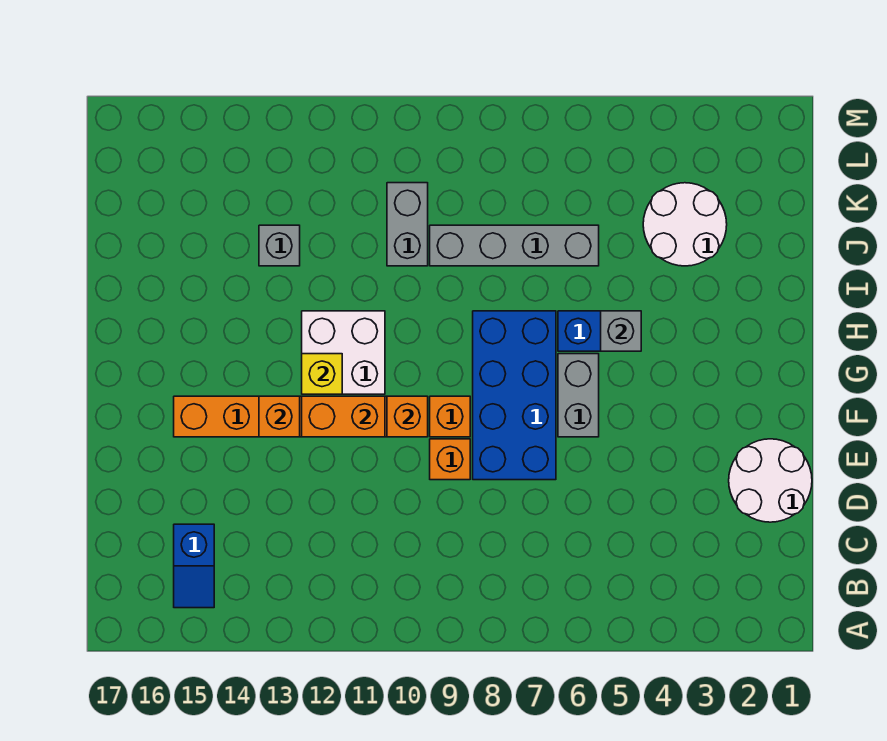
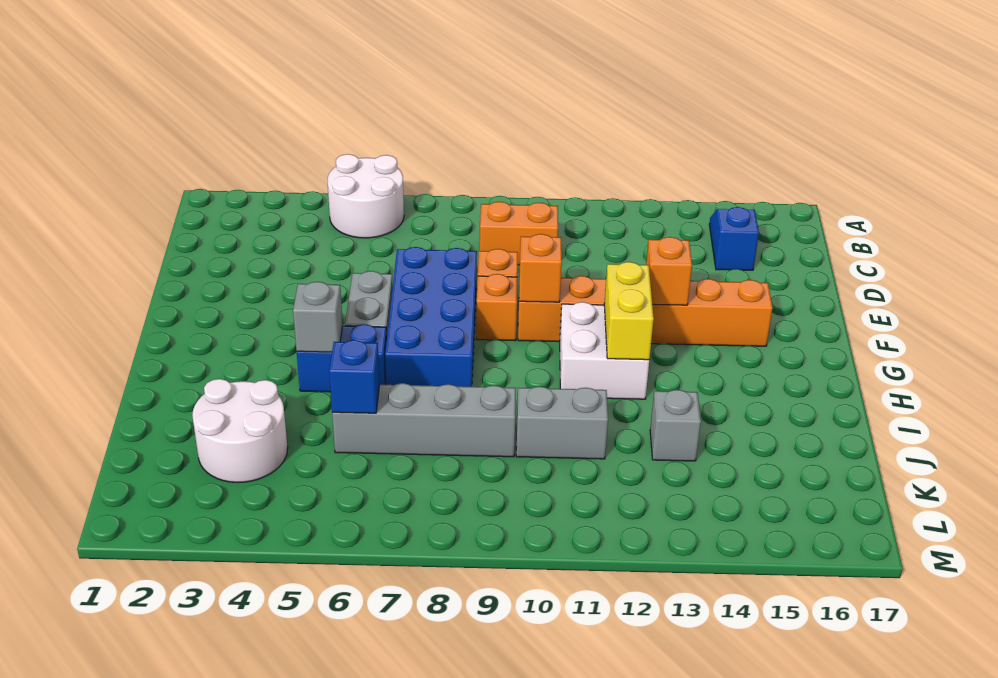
white 2x2 round brick [729,439,812,522] -> white 2x2 round brick moved to [327,154,404,238]
orange 1x2 brick [302,396,385,437] -> orange 1x2 brick moved to [480,202,558,265]
yellow 1x1 brick [302,354,342,394] -> yellow 1x2 brick [604,262,654,360]
none -> blue 1x1 brick [329,340,380,413]
grey 1x2 brick [387,183,428,266] -> grey 1x2 brick turned to [516,386,608,459]

